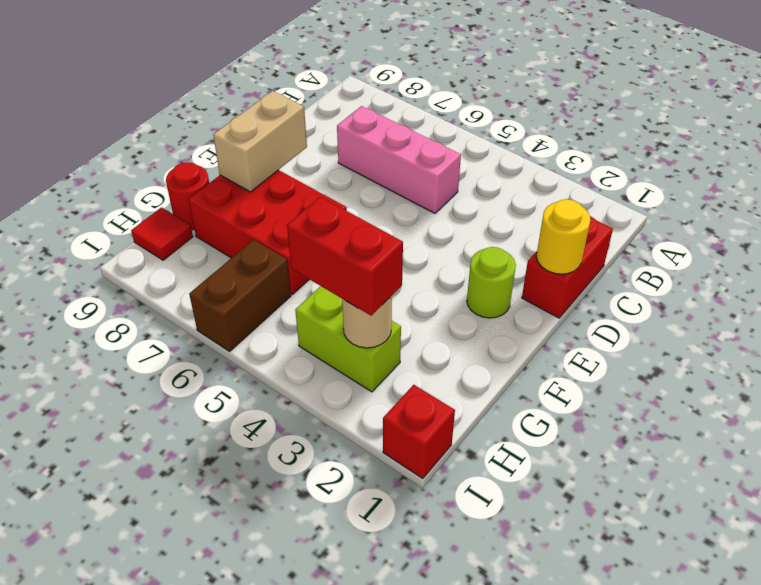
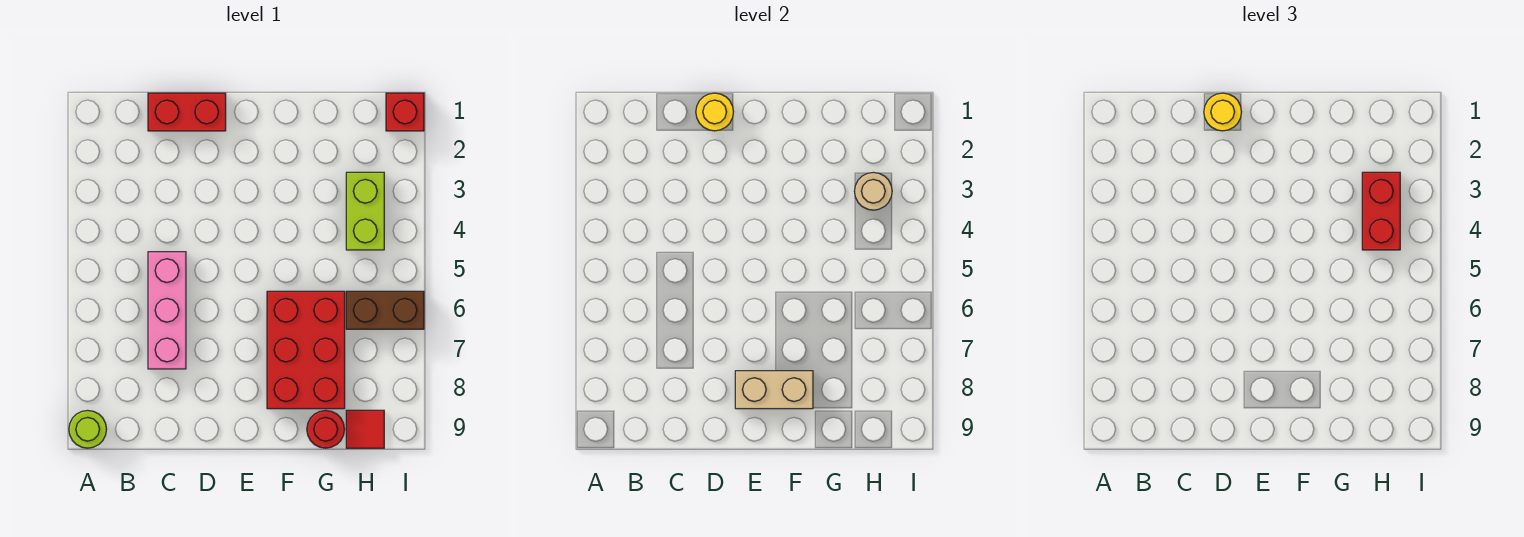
none -> yellow 1x1 round brick [1204,93,1241,131]
lime 1x1 round brick [467,247,516,318] -> lime 1x1 round brick moved to [69,410,107,448]

